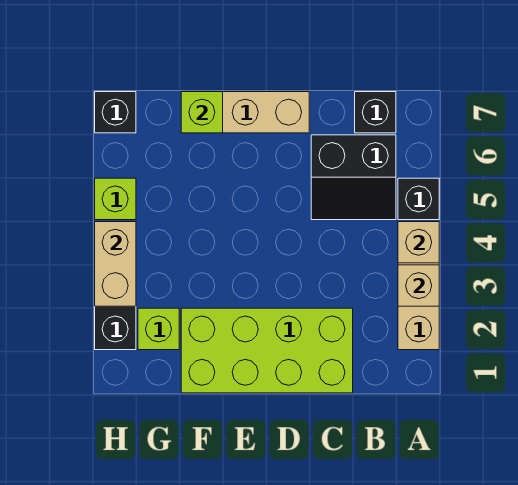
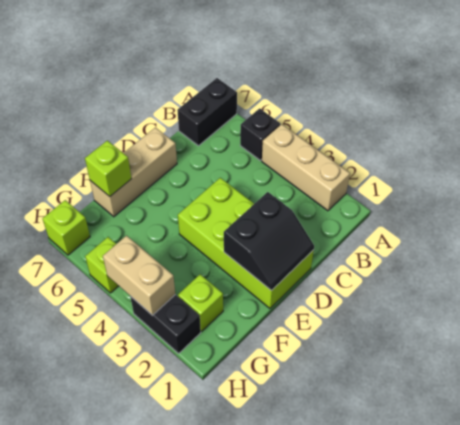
tan 1x1 brick [398,265,439,306] -> none
tan 1x1 brick [398,222,439,263] -> none
black 2x2 slope [311,135,396,220] -> black 2x2 slope moved to [224,192,314,291]
black 1x1 brick [355,92,396,133] -> black 1x2 brick [177,78,237,146]
lime 2x4 brick [181,308,353,393] -> lime 2x4 brick turned to [178,178,314,308]
black 1x1 brick [95,92,136,133] -> lime 1x1 brick [42,200,90,255]

